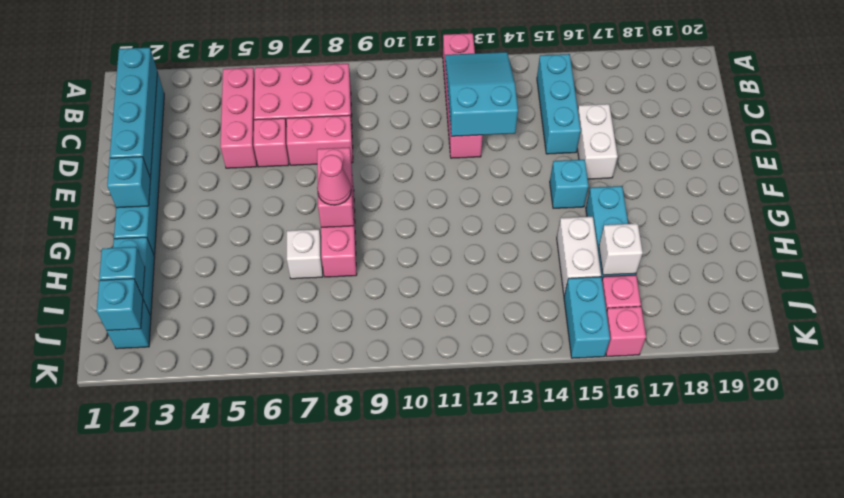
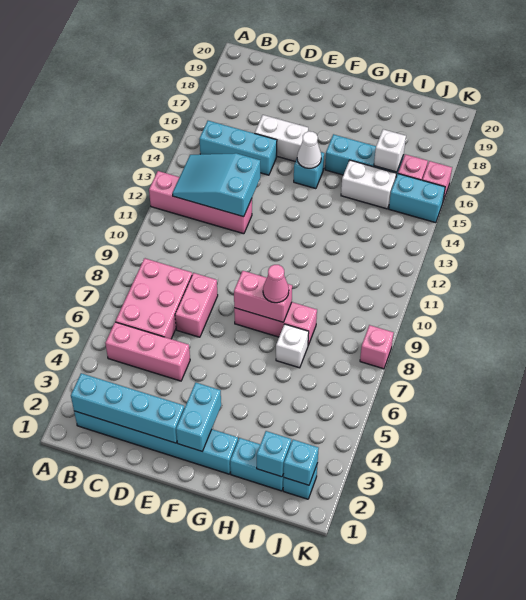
pink 1x1 brick [254,118,289,167] -> pink 1x1 brick moved to [360,325,394,369]
cyan 1x1 brick [107,157,151,208] -> cyan 1x2 brick [176,383,221,452]
none -> white 1x1 cone [297,131,321,168]

